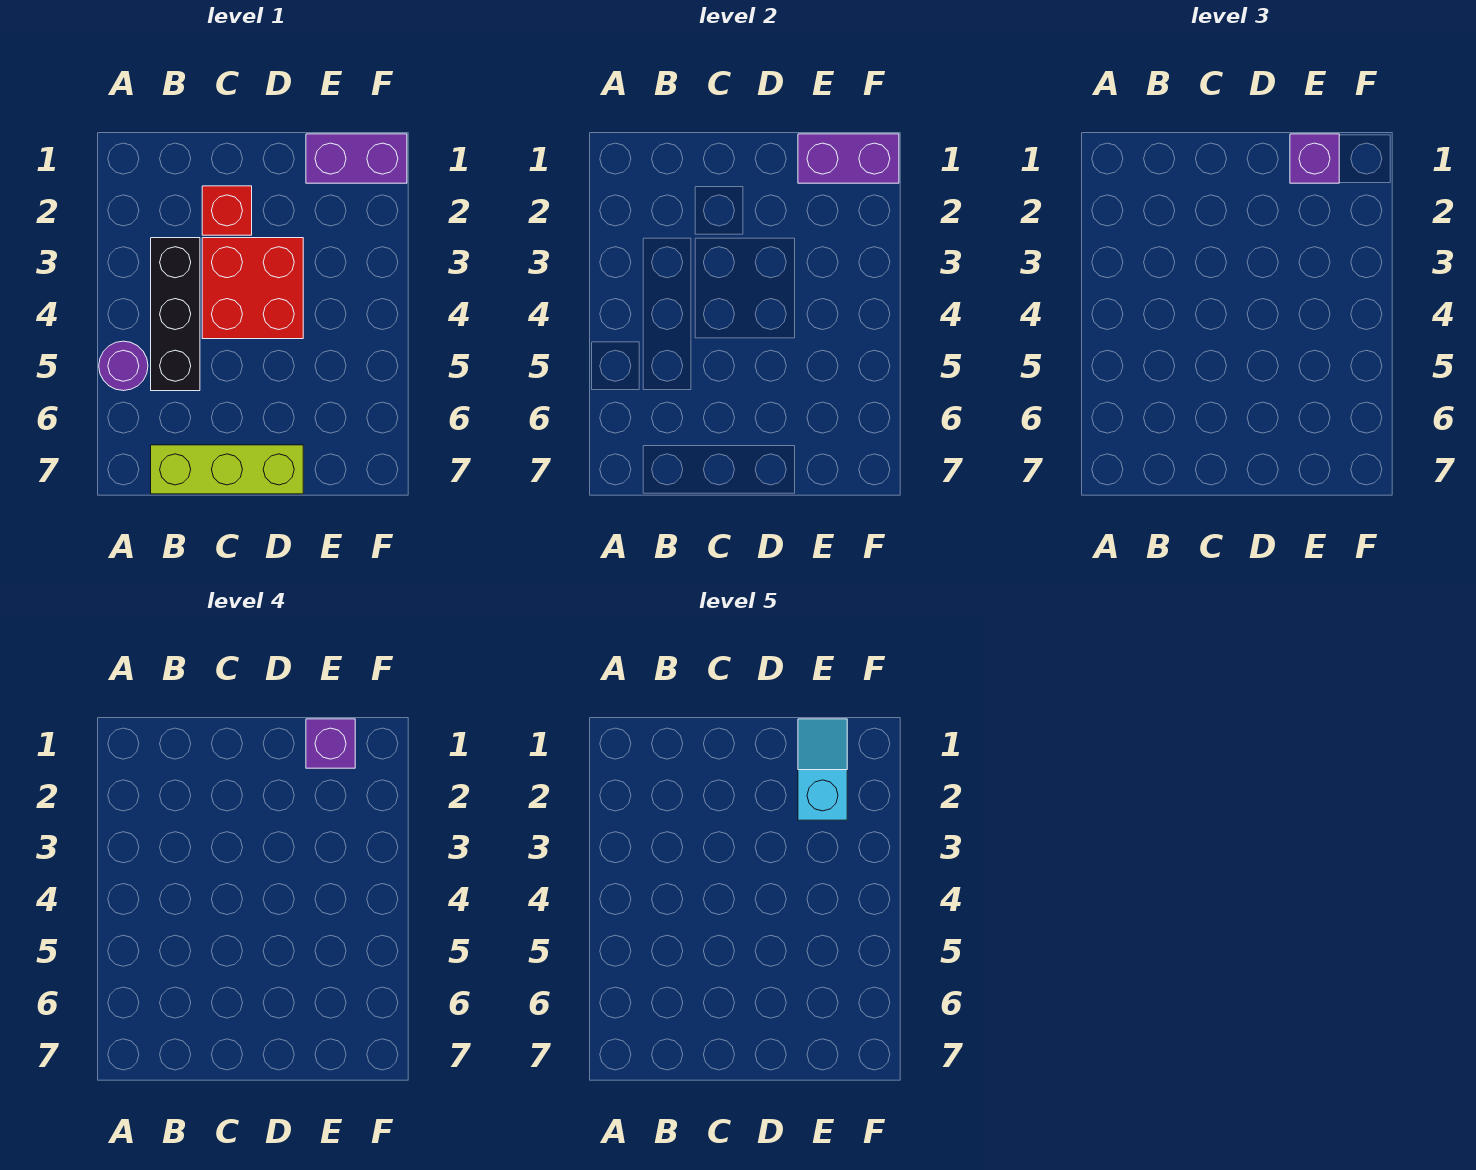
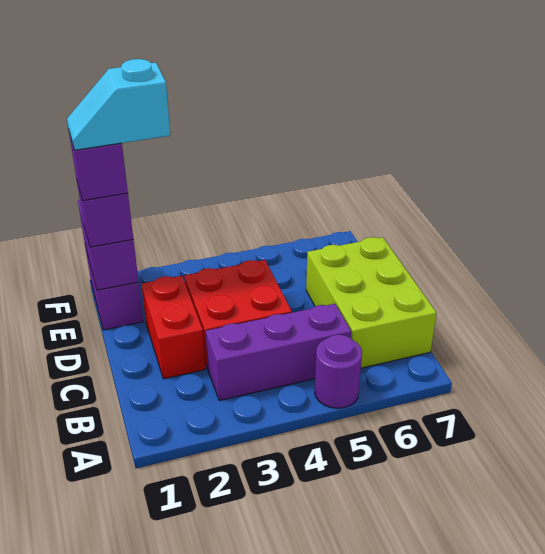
black 1x3 brick [151,238,200,391] -> purple 1x3 brick [206,304,351,401]
lime 1x3 brick [151,445,303,494] -> lime 2x3 brick [306,237,436,368]
red 1x1 brick [202,186,252,235] -> red 1x2 brick [141,276,205,379]

